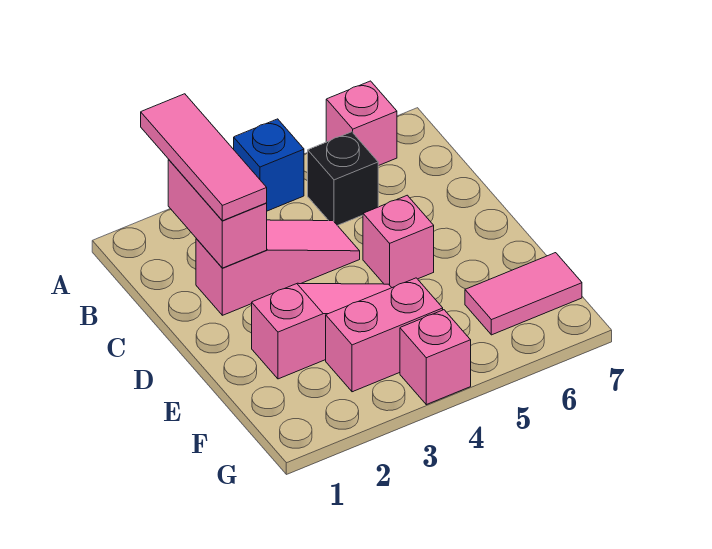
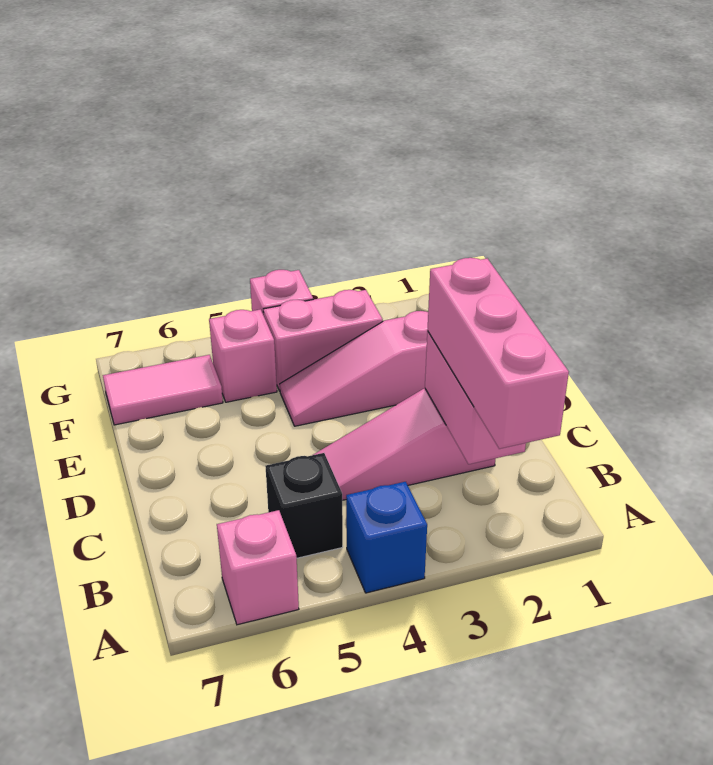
pink 1x3 tile [141,94,267,221] -> pink 1x3 brick [427,258,569,449]
pink 1x1 brick [363,195,434,288] -> pink 1x1 brick moved to [209,309,277,402]

